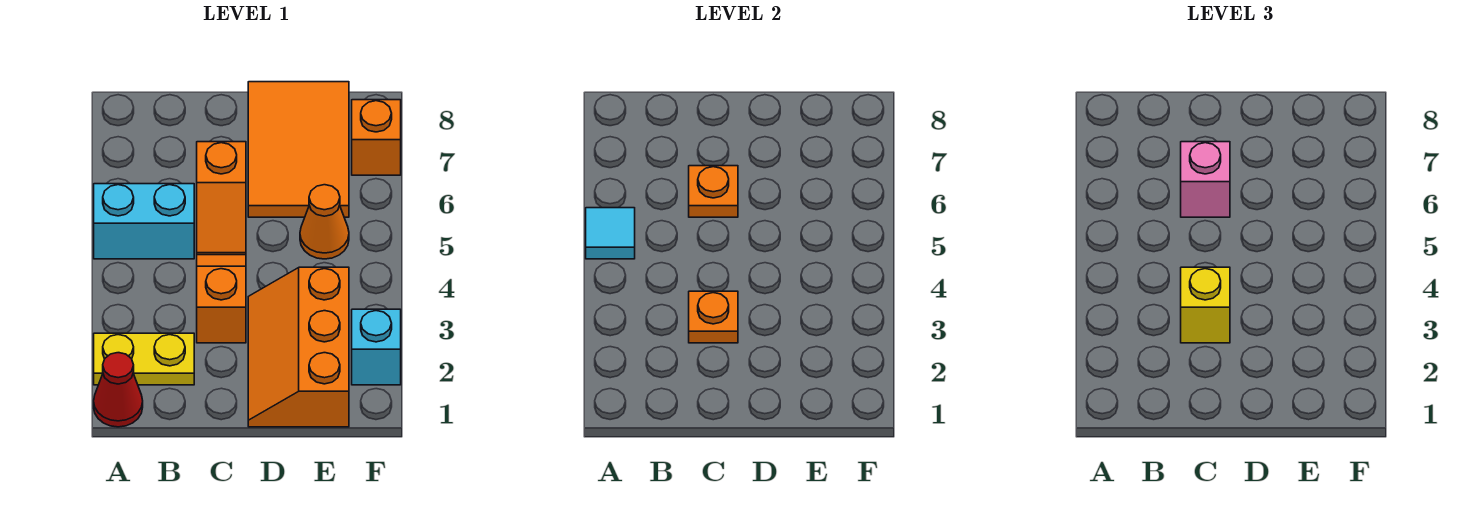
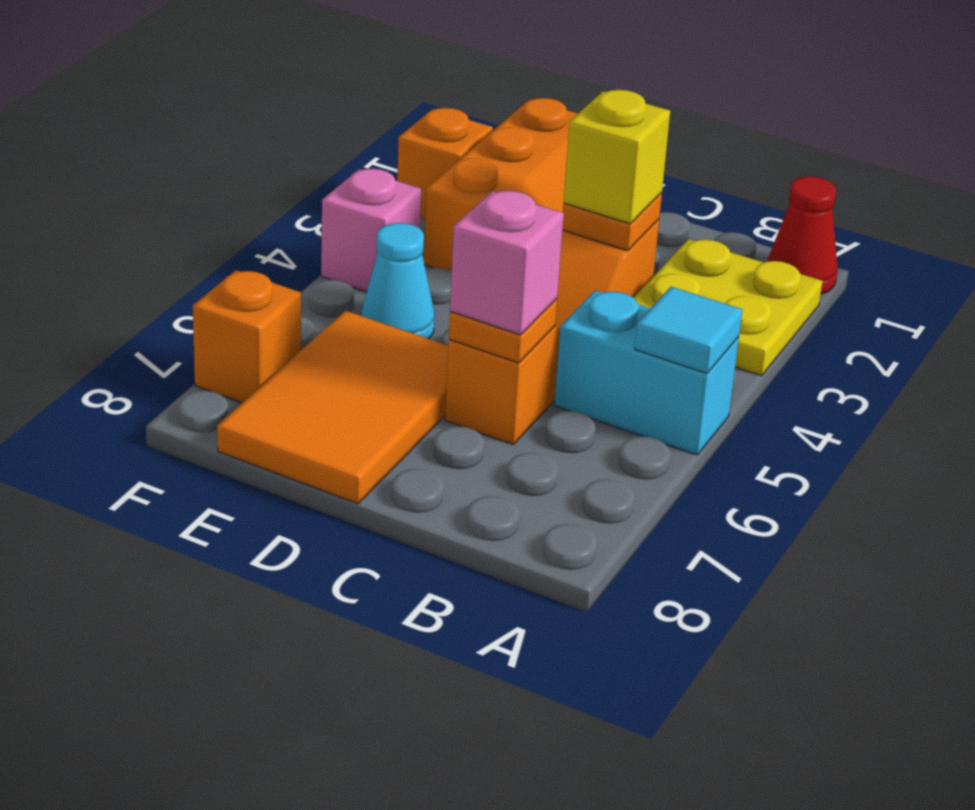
yellow 1x2 plate [94,333,194,385] -> yellow 2x2 plate [634,239,823,376]
orange 1x1 cone [300,185,349,259] -> cyan 1x1 cone [361,223,435,339]
cyan 1x1 brick [352,309,401,385] -> orange 1x1 brick [397,108,493,219]
none -> pink 1x1 brick [321,169,421,292]

